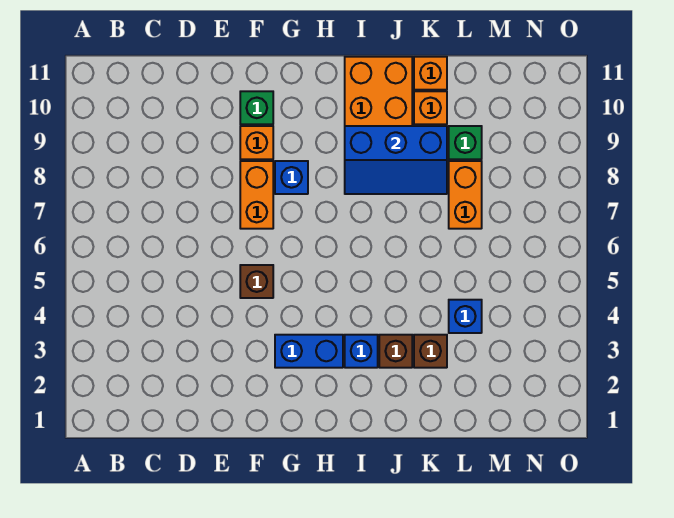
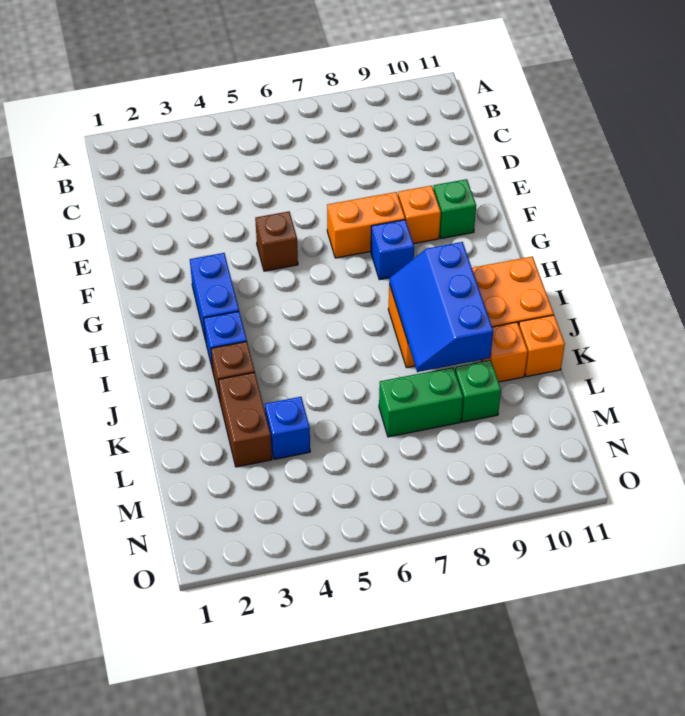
brown 1x1 brick [414,335,447,368] -> brown 1x2 brick [219,372,272,467]
orange 1x2 brick [449,161,482,229] -> green 1x2 brick [379,367,463,437]

